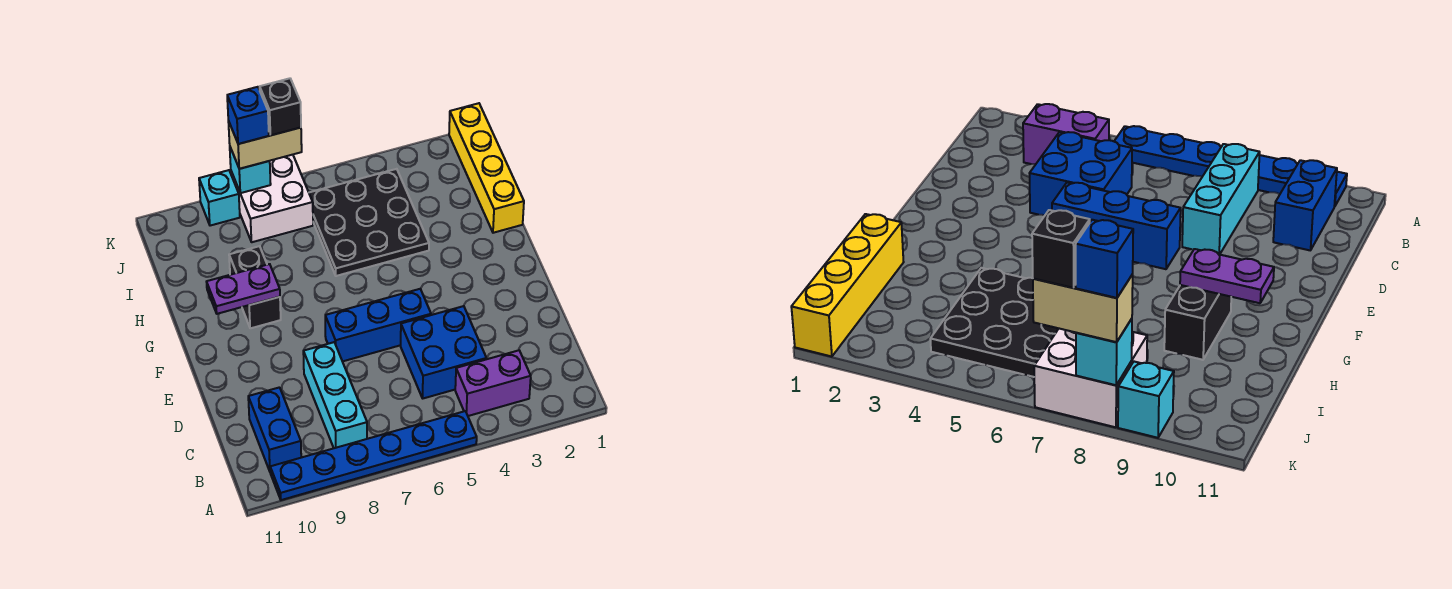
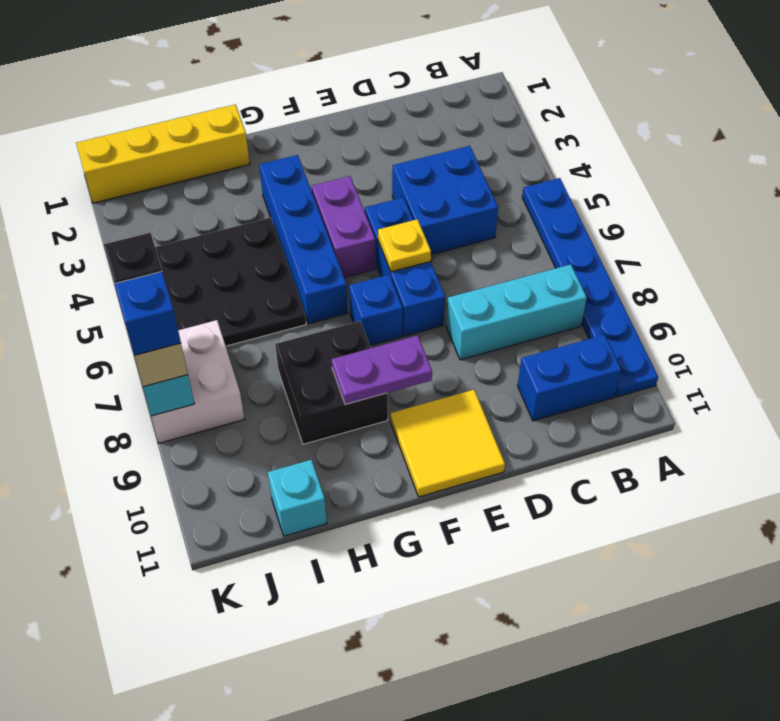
purple 1x2 brick [455,350,531,416] -> purple 1x2 brick moved to [312,176,376,278]
none -> yellow 1x1 plate [378,219,431,272]
none -> yellow 2x2 tile [390,390,505,497]
none -> blue 1x1 brick [349,275,403,346]
none -> blue 1x4 brick [259,155,348,324]
black 1x2 brick [229,246,281,328] -> black 2x2 brick [275,321,388,444]
purple 1x2 plate [207,264,280,314] -> purple 1x2 plate turned to [332,336,432,405]
cyan 1x1 brick [199,170,240,226] -> cyan 1x1 brick moved to [268,460,327,536]

